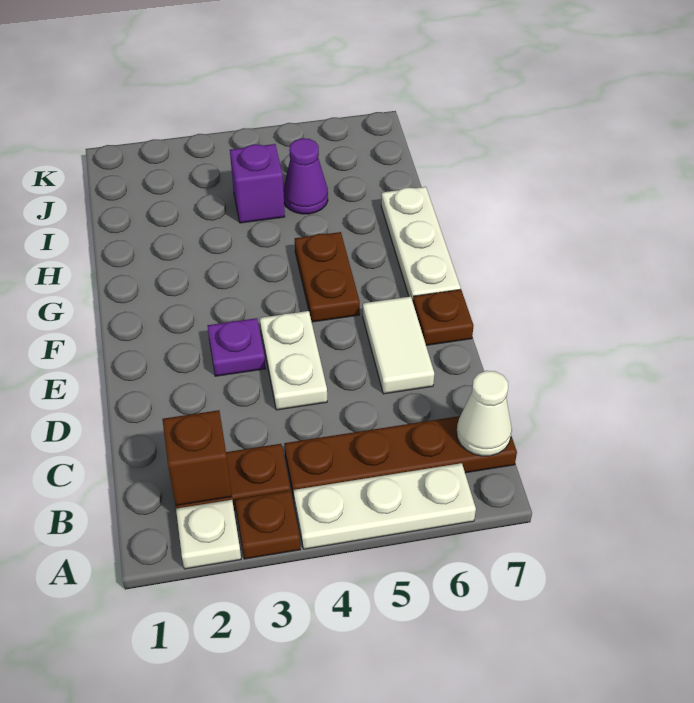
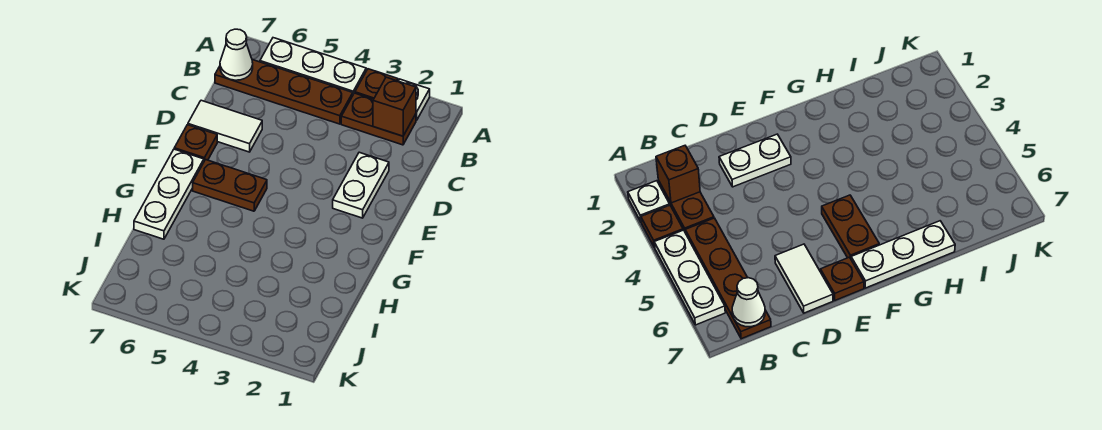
white 1x2 plate [260,311,327,410] -> white 1x2 plate moved to [333,152,389,218]
white 1x2 tile [363,296,434,394] -> white 1x2 tile turned to [188,100,262,152]
purple 1x1 plate [207,318,265,376] -> none
brown 1x2 plate [295,232,360,322] -> brown 1x2 plate turned to [193,160,267,211]
purple 1x1 brick [230,144,285,223] -> none
purple 1x1 cone [283,138,328,214] -> none

